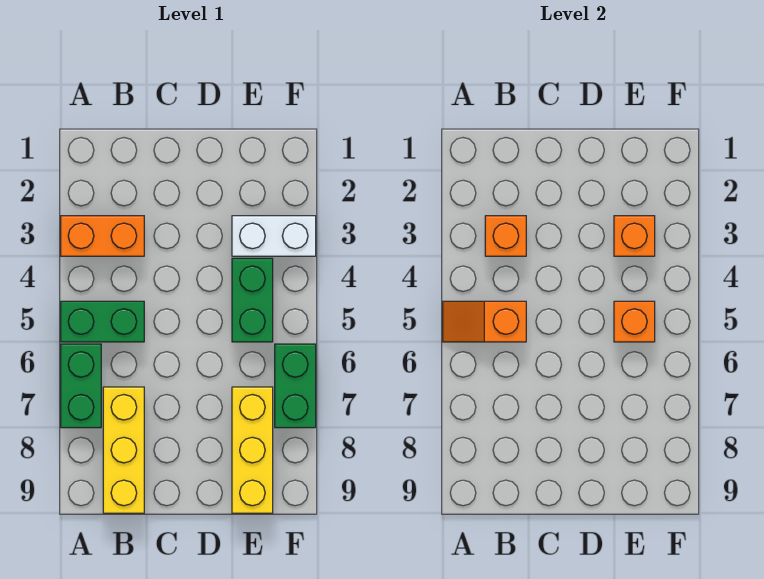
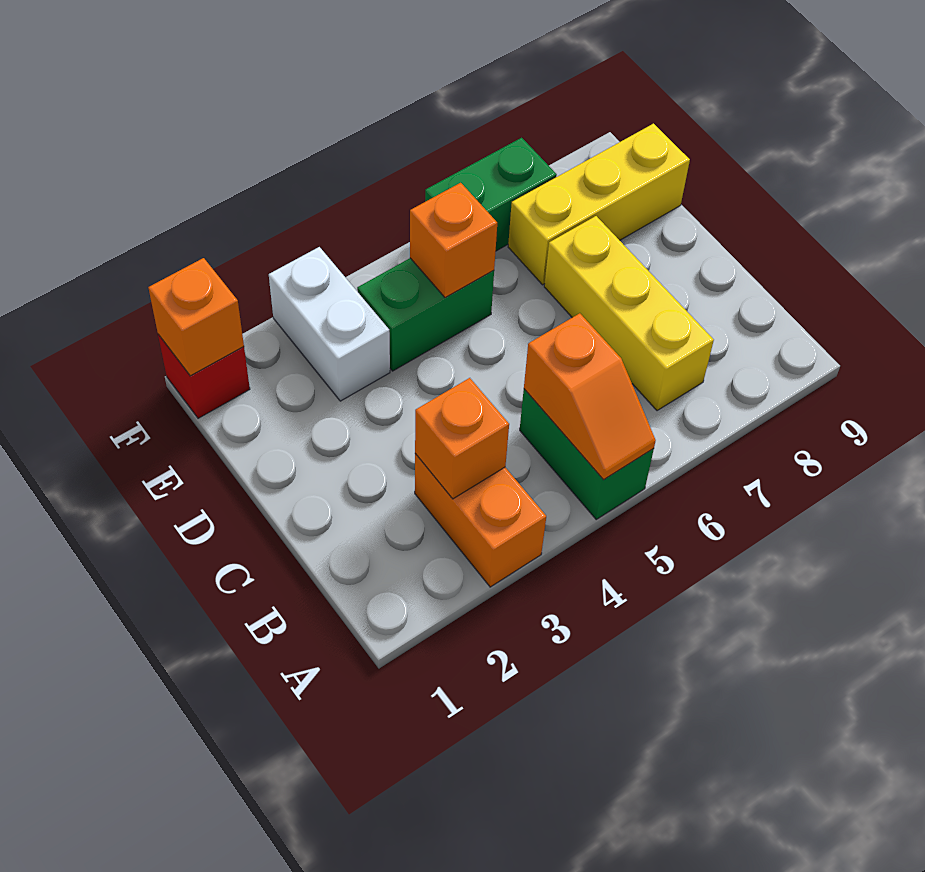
green 1x2 brick [61,344,101,428] -> none
yellow 1x3 brick [103,387,144,513] -> yellow 1x3 brick turned to [544,216,714,411]
orange 1x1 brick [614,216,655,256] -> orange 1x1 brick moved to [148,258,244,376]
none -> red 1x1 brick [158,334,250,418]

